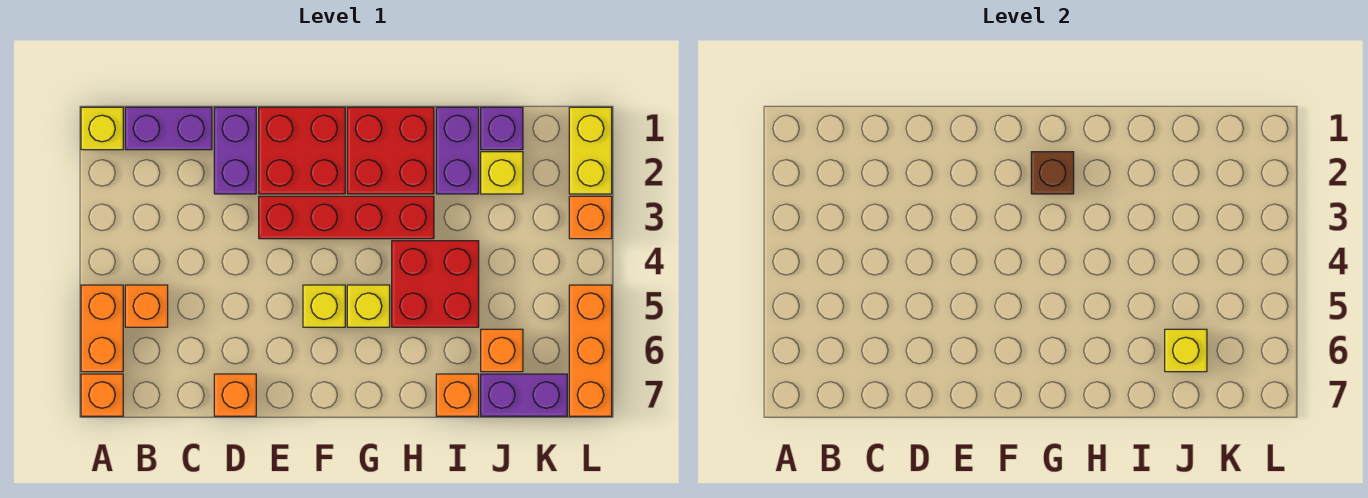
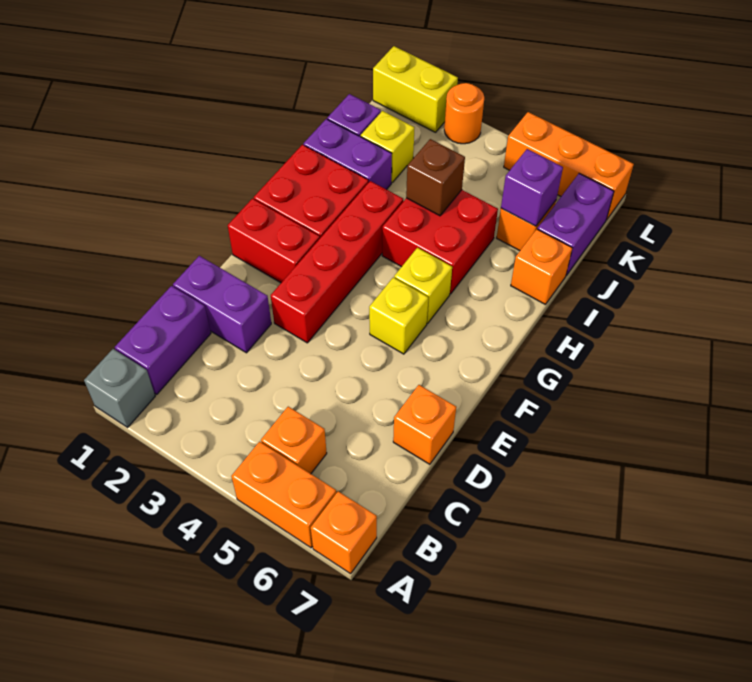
yellow 1x1 brick [81,107,123,150] -> grey 1x1 brick [84,349,155,427]
red 2x2 brick [259,107,345,194] -> red 1x2 brick [228,199,320,283]
brown 1x1 brick [1031,152,1074,194] -> brown 1x1 brick moved to [406,139,465,216]
yellow 1x1 brick [1165,329,1207,372] -> purple 1x1 brick [501,149,563,226]
orange 1x1 brick [569,196,612,239] -> orange 1x1 round brick [444,83,484,144]

